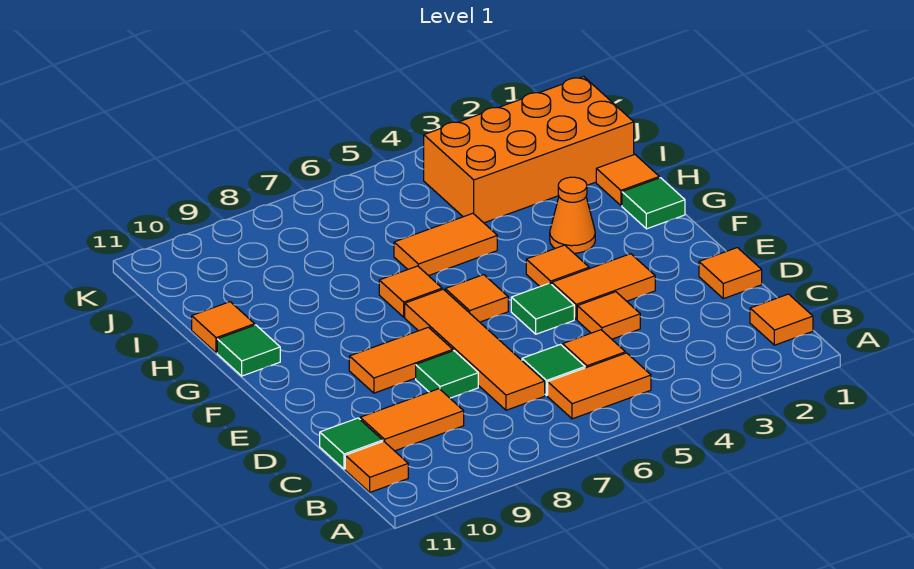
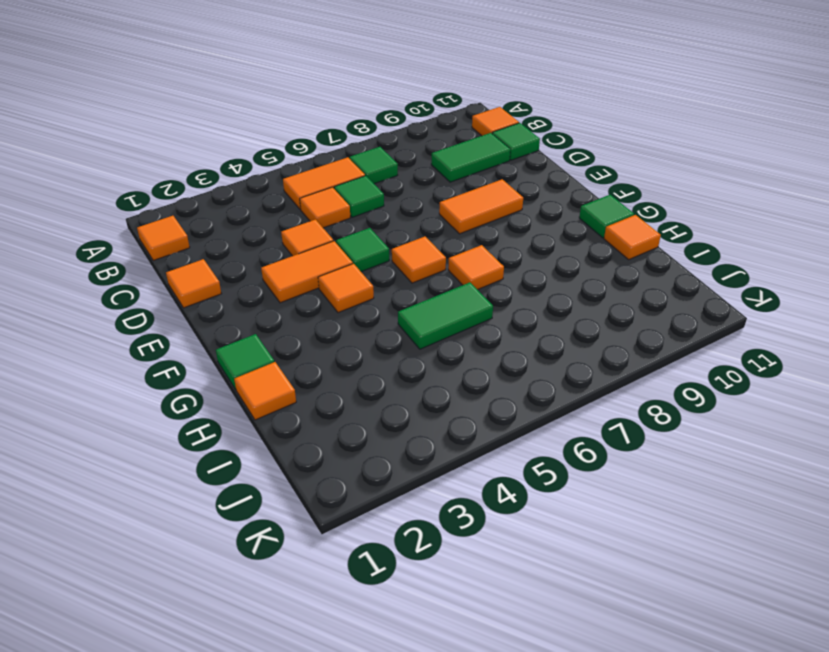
orange 1x4 tile [405,289,545,410] -> none
orange 1x2 tile [360,389,464,451] -> green 1x2 tile [431,133,510,182]
green 1x1 tile [416,351,478,398] -> green 1x1 tile moved to [350,147,398,184]
orange 1x1 cone [550,177,595,253] -> none
orange 1x2 tile [394,213,497,276] -> green 1x2 tile [398,282,493,349]
orange 2x4 brick [424,77,634,223] -> none

